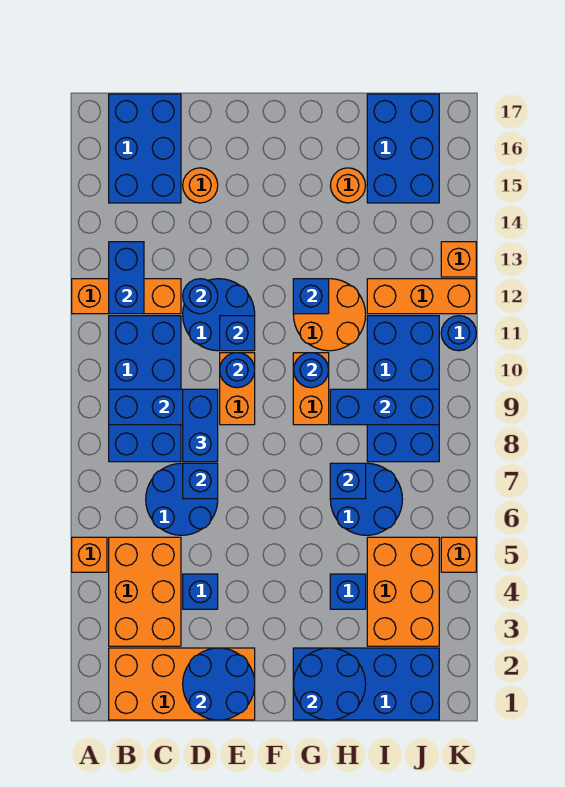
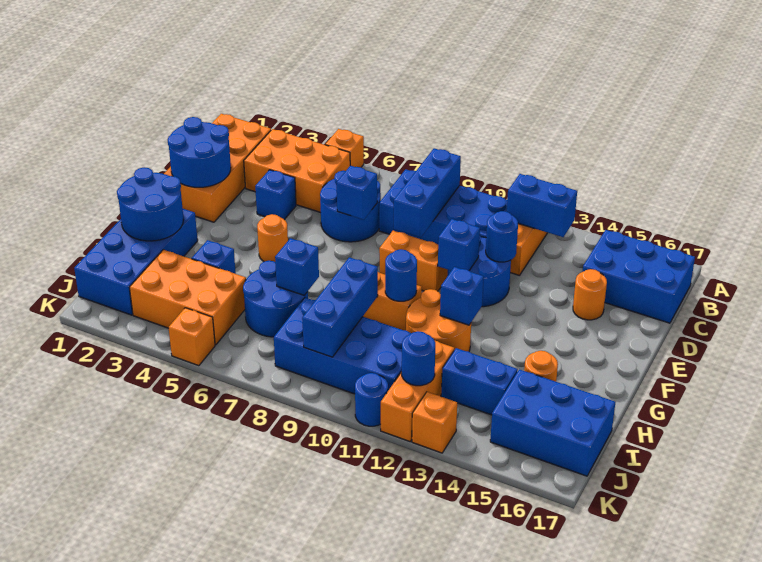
blue 1x2 brick [183,389,218,462] -> blue 1x2 brick moved to [441,348,518,415]
blue 1x1 round brick [220,353,255,388] -> blue 1x1 round brick moved to [402,331,435,386]
none -> orange 1x1 round brick [257,214,288,262]

